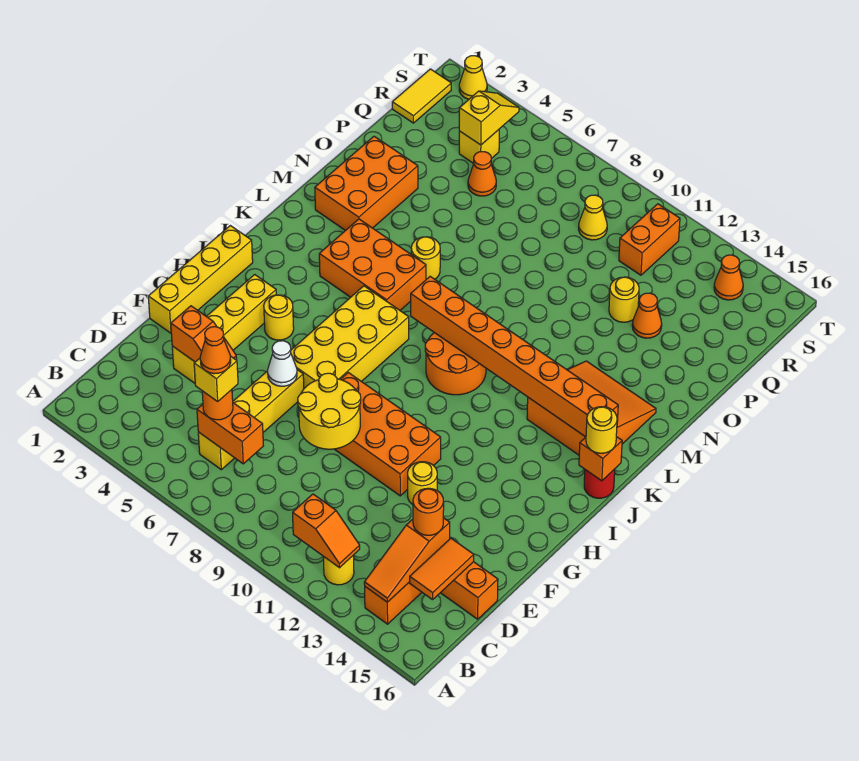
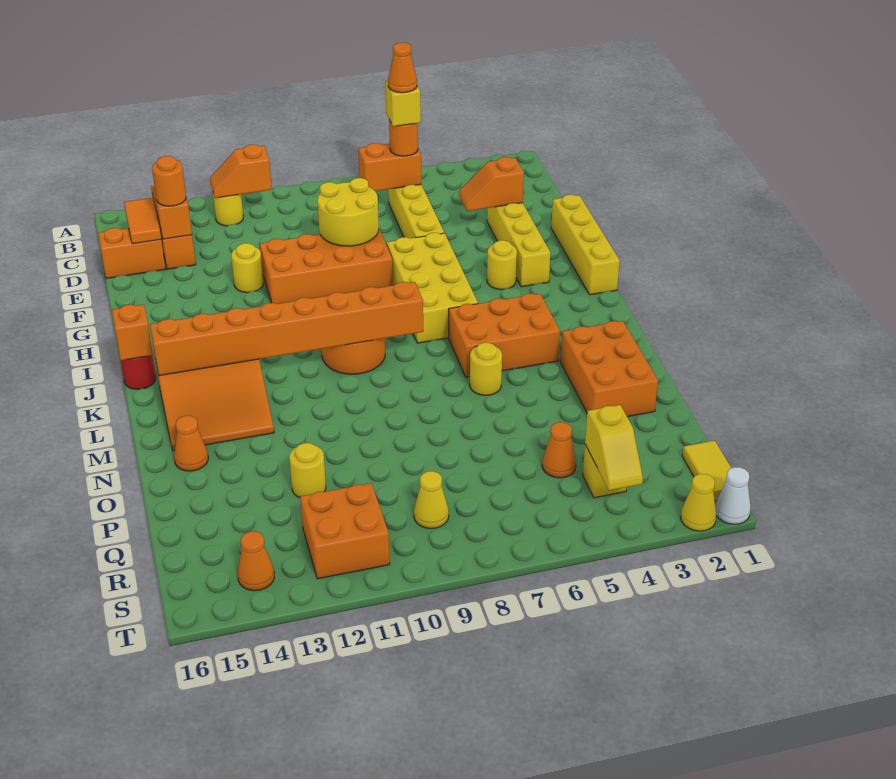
white 1x1 cone [268,341,297,386] -> white 1x1 cone moved to [715,467,751,524]
yellow 1x1 round brick [586,407,617,453] -> none
orange 1x1 cone [632,293,662,338] -> orange 1x1 cone moved to [174,416,208,471]
orange 1x2 brick [619,204,680,275] -> orange 2x2 brick [300,483,390,579]

